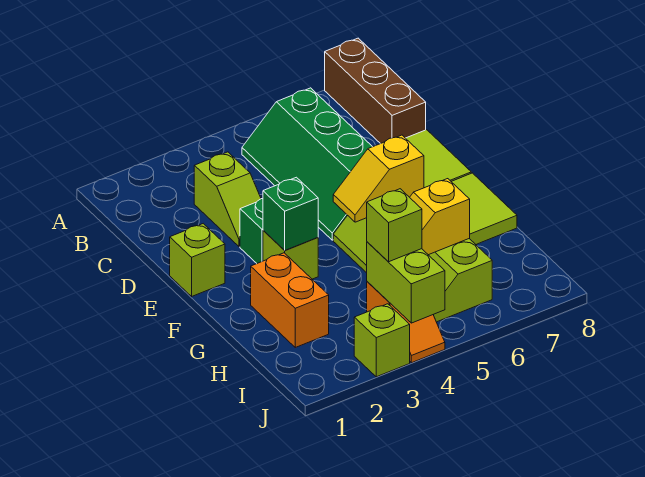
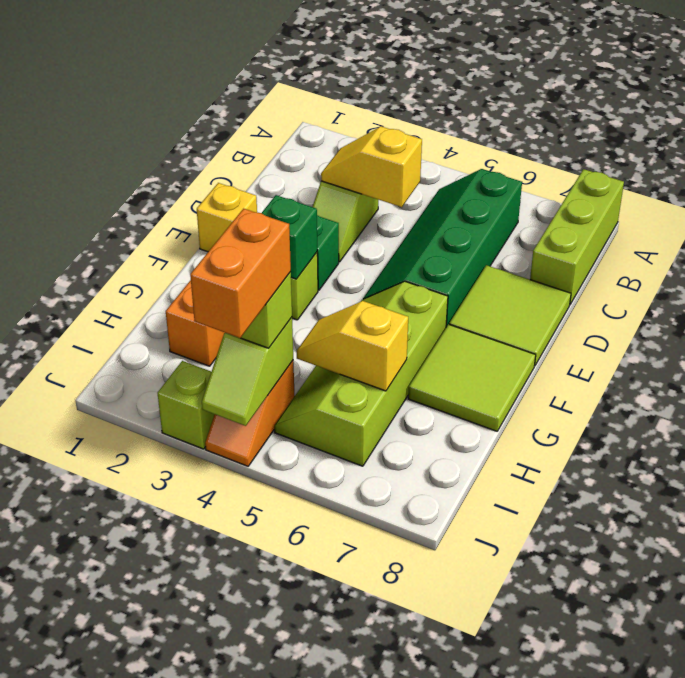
brown 1x3 brick [325,38,426,144] -> lime 1x3 brick [530,169,624,304]
lime 1x1 brick [170,224,225,296] -> yellow 1x1 brick [197,183,257,252]
yellow 1x2 slope [333,135,424,222] -> yellow 1x2 slope moved to [321,126,422,207]
lime 1x2 brick [367,242,445,323] -> lime 1x2 slope [202,317,293,426]
none -> orange 1x2 brick [190,209,291,338]

